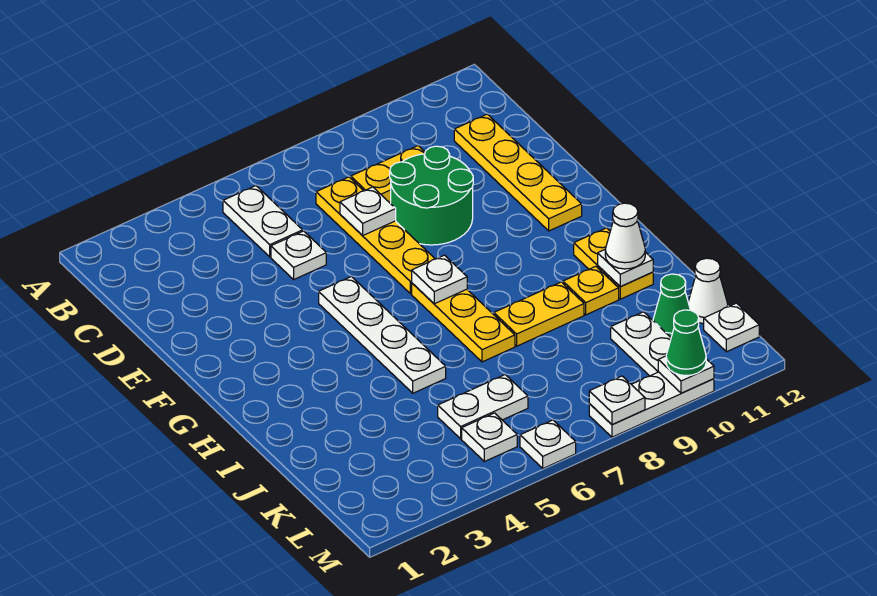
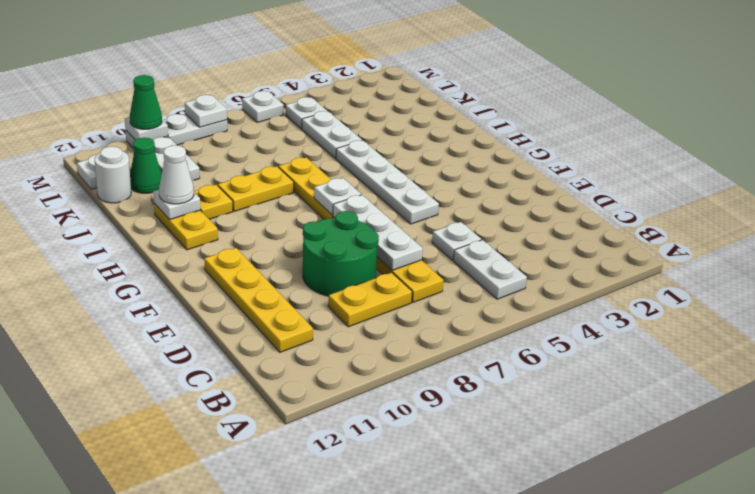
white 1x1 plate [340,187,396,236] -> white 1x3 plate [333,195,423,270]
white 1x2 plate [438,375,528,439] -> white 1x2 plate turned to [302,111,362,158]
white 1x1 cone [688,258,728,324] -> white 1x1 round brick [95,146,131,203]

